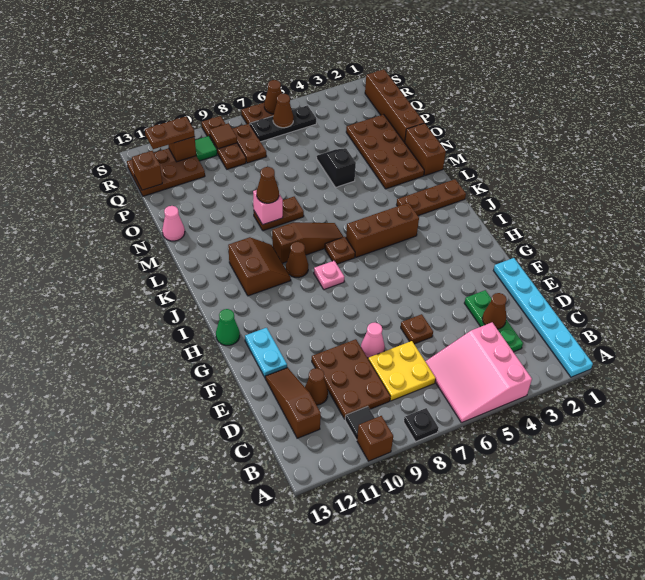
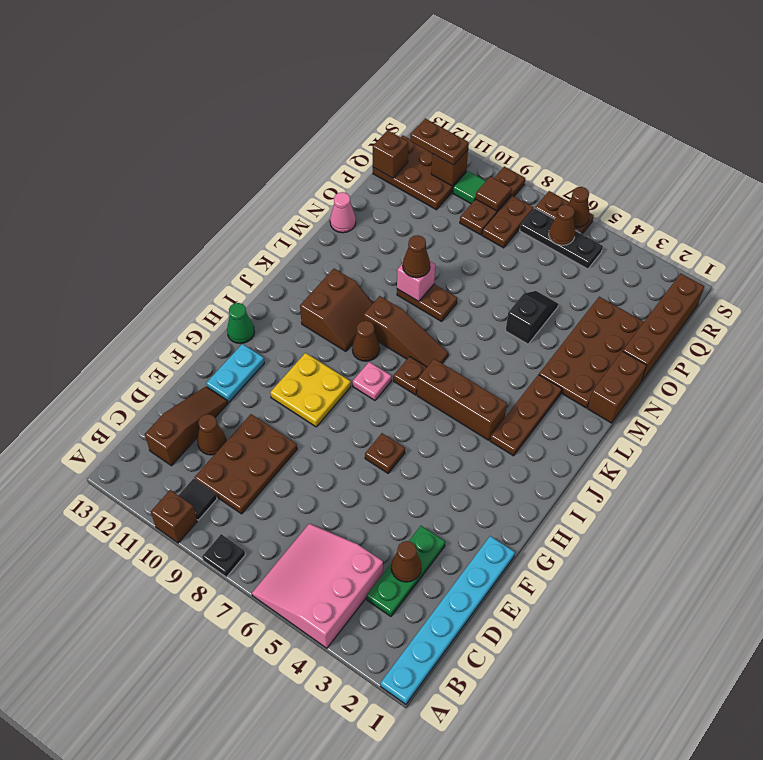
yellow 2x2 plate [368,341,436,401] -> yellow 2x2 plate moved to [270,353,351,427]
brown 1x1 plate [401,314,433,344] -> brown 1x1 plate moved to [365,433,405,473]
pink 1x1 cone [361,323,385,358] -> none
brown 1x3 plate [397,179,466,216] -> brown 1x3 plate turned to [490,375,562,456]

